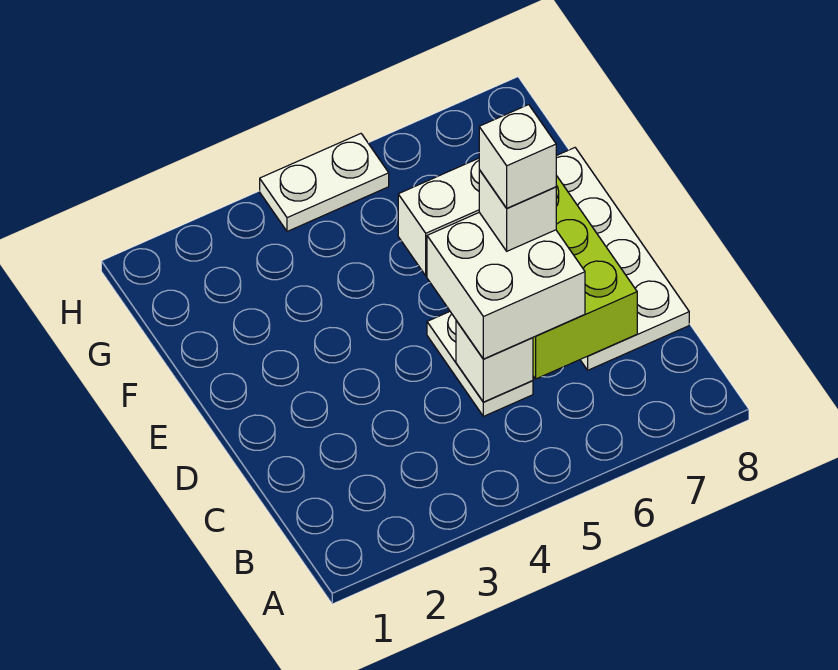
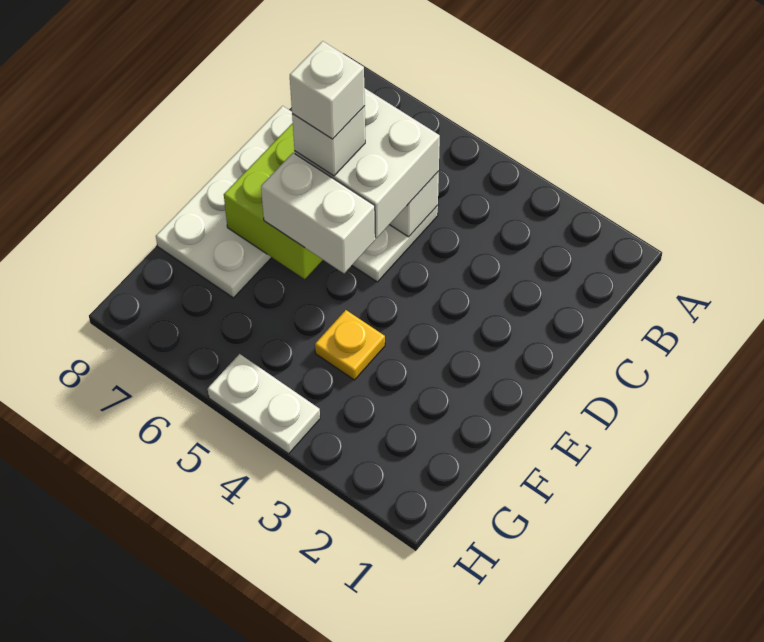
none -> yellow 1x1 plate [315,310,385,380]

